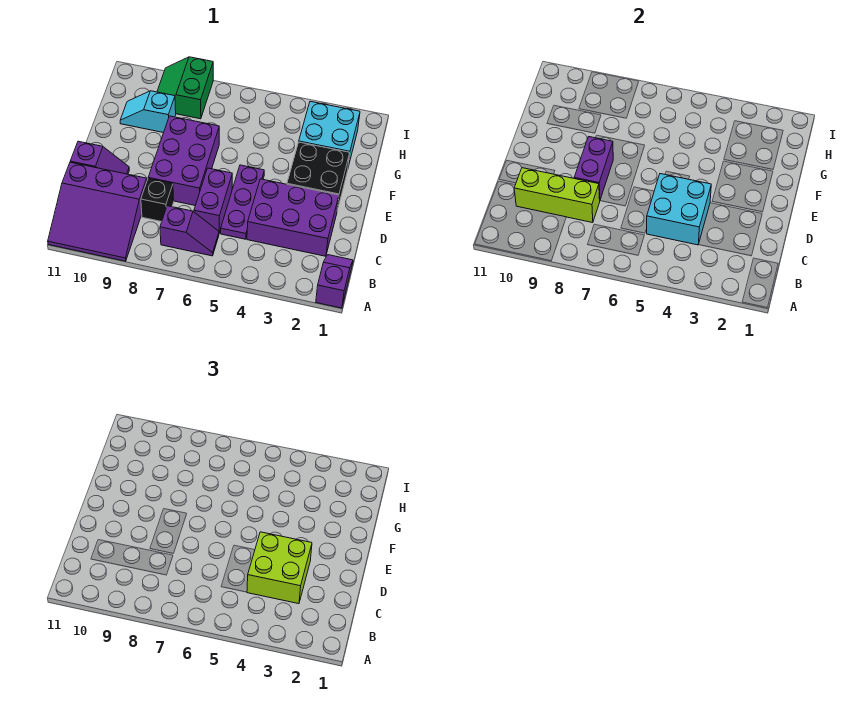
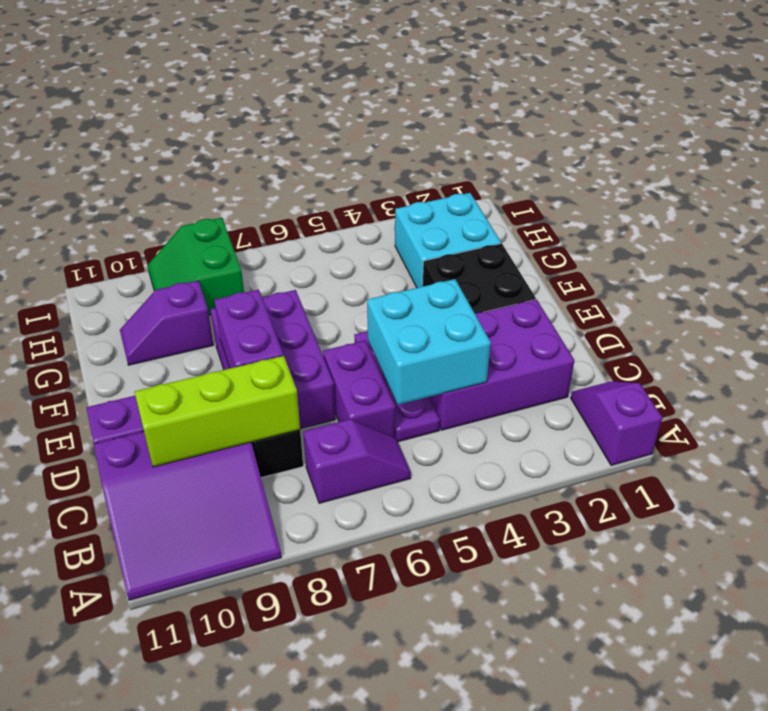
lime 2x2 brick [247,532,312,604] -> none
cyan 1x2 slope [120,91,176,133] -> purple 1x2 slope [120,281,213,365]

